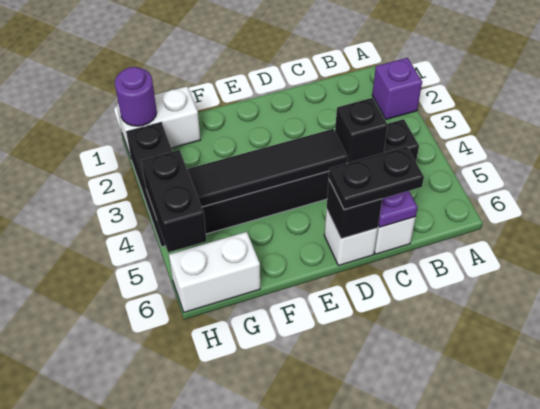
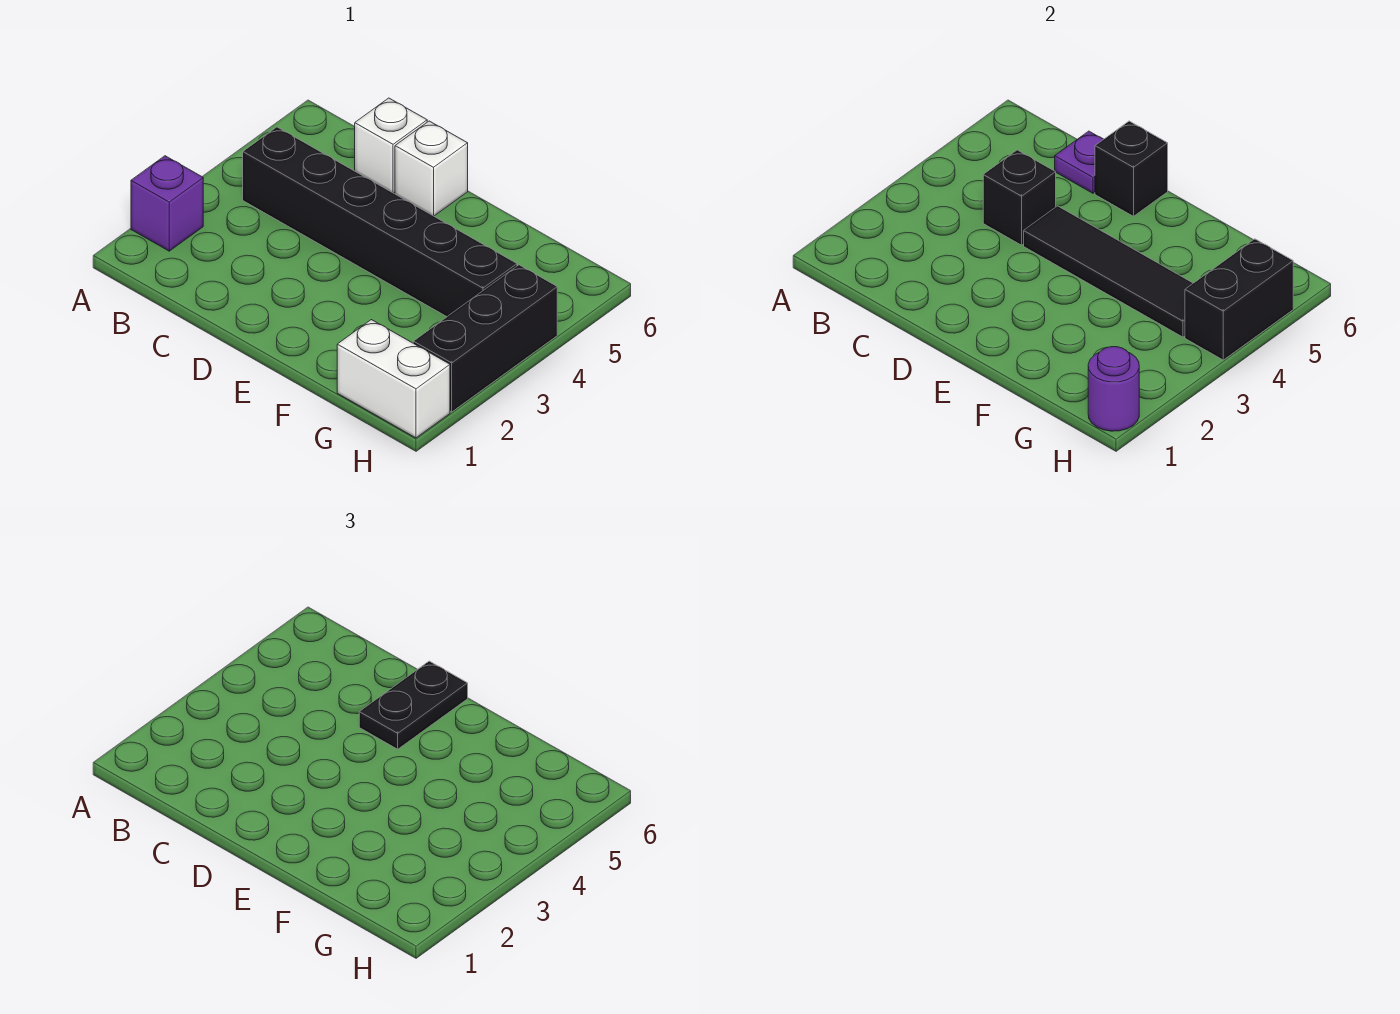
black 1x2 plate [329,147,424,210] -> black 1x2 plate turned to [359,661,468,749]
white 1x2 brick [169,232,260,312] -> none

